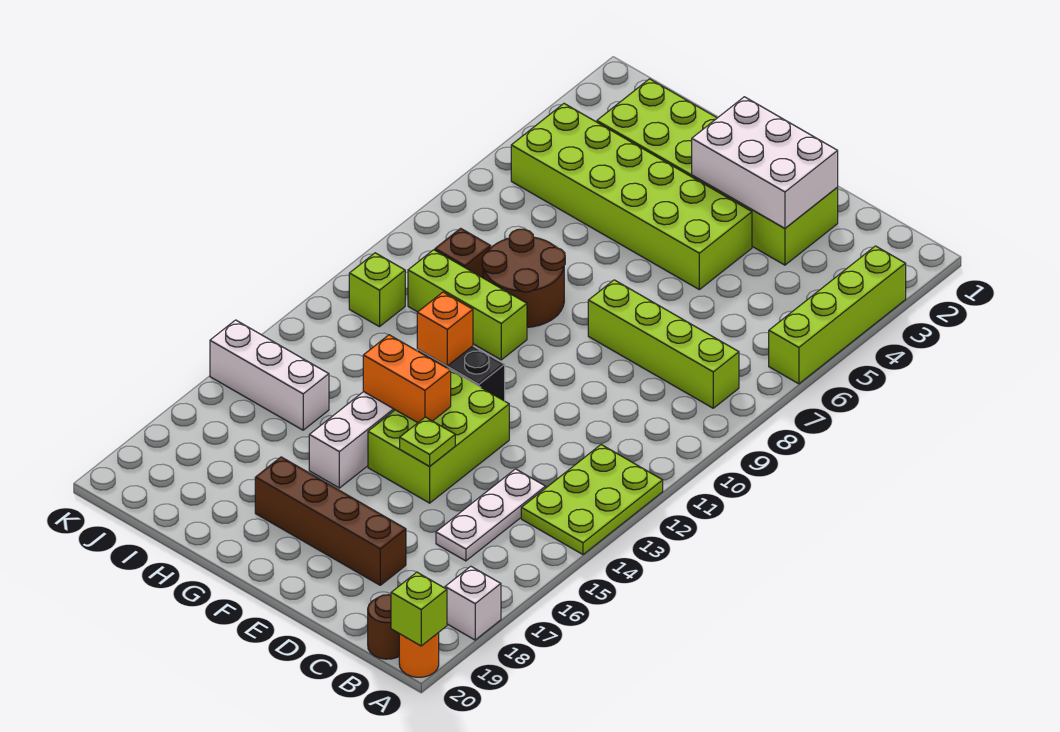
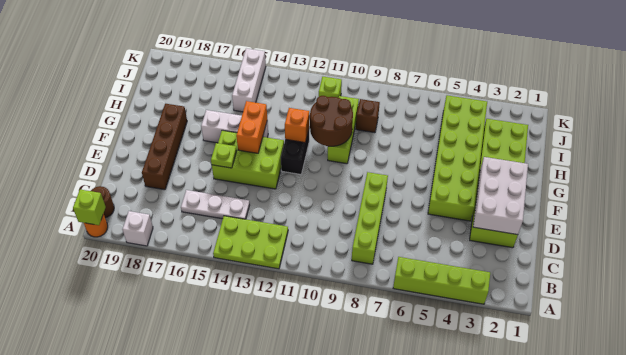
brown 2x2 round brick [482,229,565,327] -> brown 2x2 round brick moved to [310,96,353,146]

